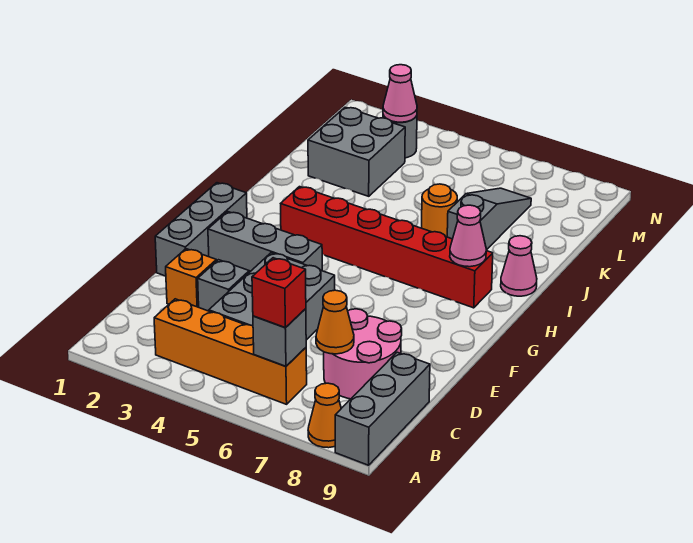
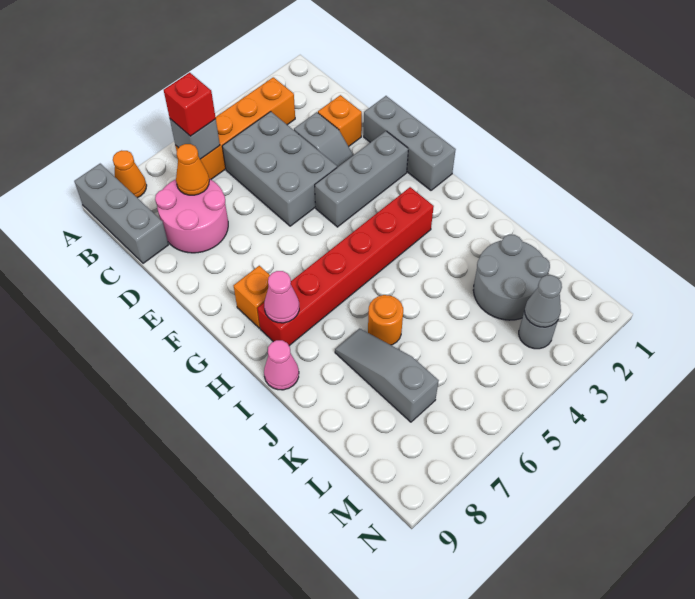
none -> orange 1x1 brick [234,266,270,328]
grey 1x3 slope [447,188,531,250] -> grey 1x3 slope turned to [335,328,439,422]
grey 2x2 brick [308,107,405,196] -> grey 2x2 round brick [473,235,550,320]
pink 1x1 cone [383,65,417,122] -> grey 1x1 cone [525,275,562,327]

